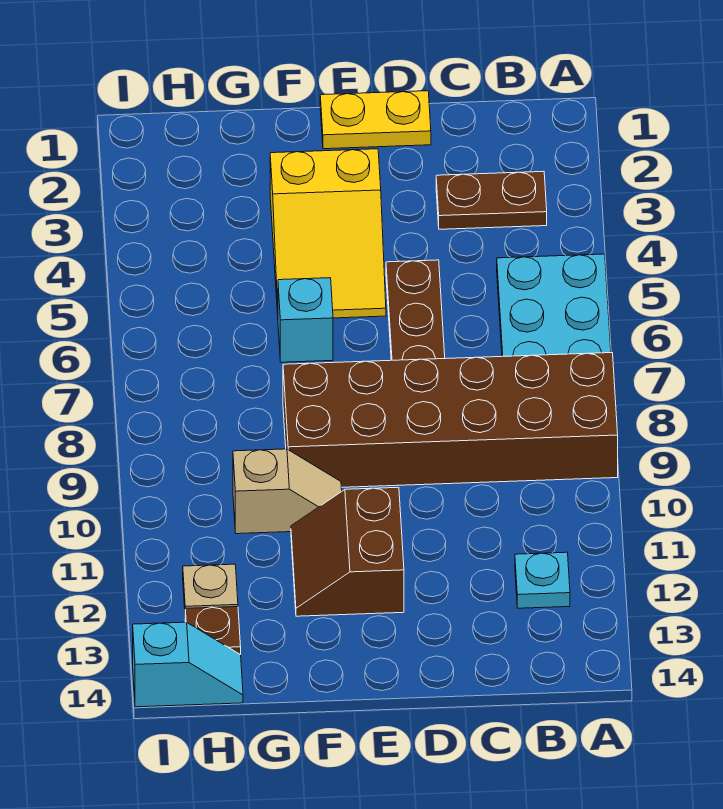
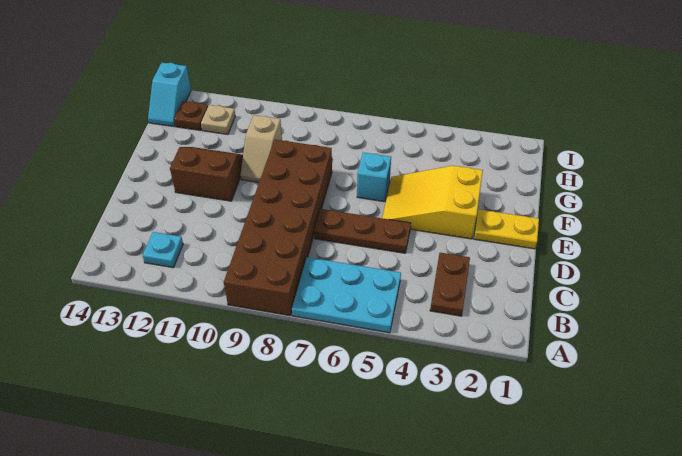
yellow 1x2 plate [320,91,431,149] -> yellow 1x2 plate turned to [474,209,539,249]

